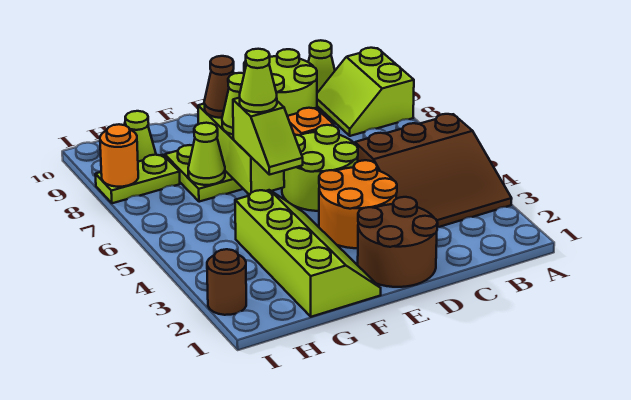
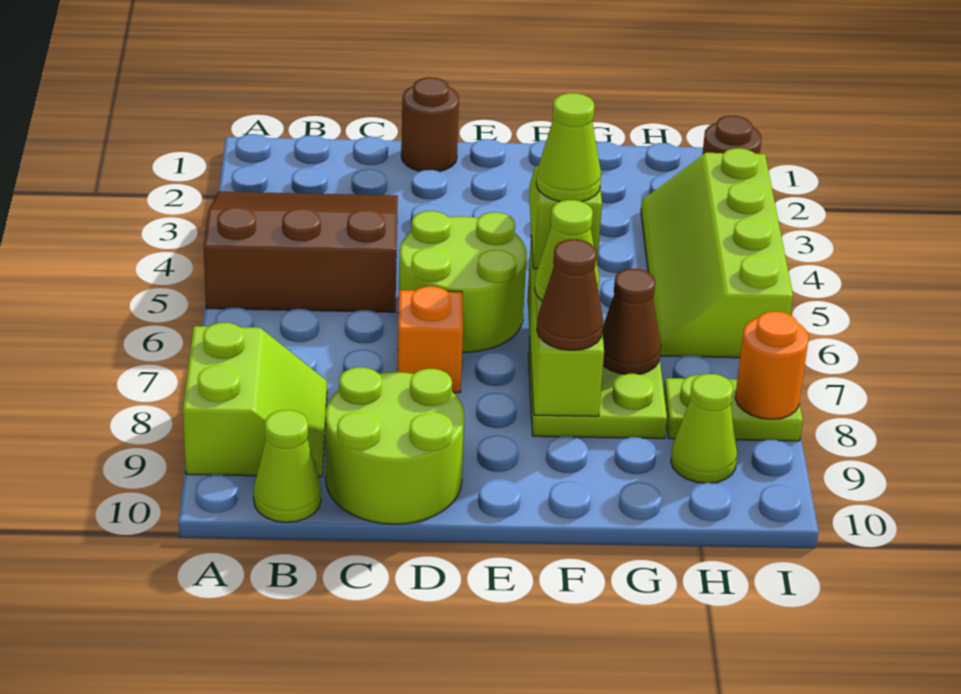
brown 2x2 round brick [358,197,438,287] -> brown 1x1 round brick [401,77,459,171]
orange 2x2 round brick [319,160,397,248] -> none
lime 2x4 slope [235,190,381,317] -> lime 2x4 slope moved to [641,148,793,358]
lime 1x1 cone [188,123,225,185] -> brown 1x1 cone [602,269,661,374]

